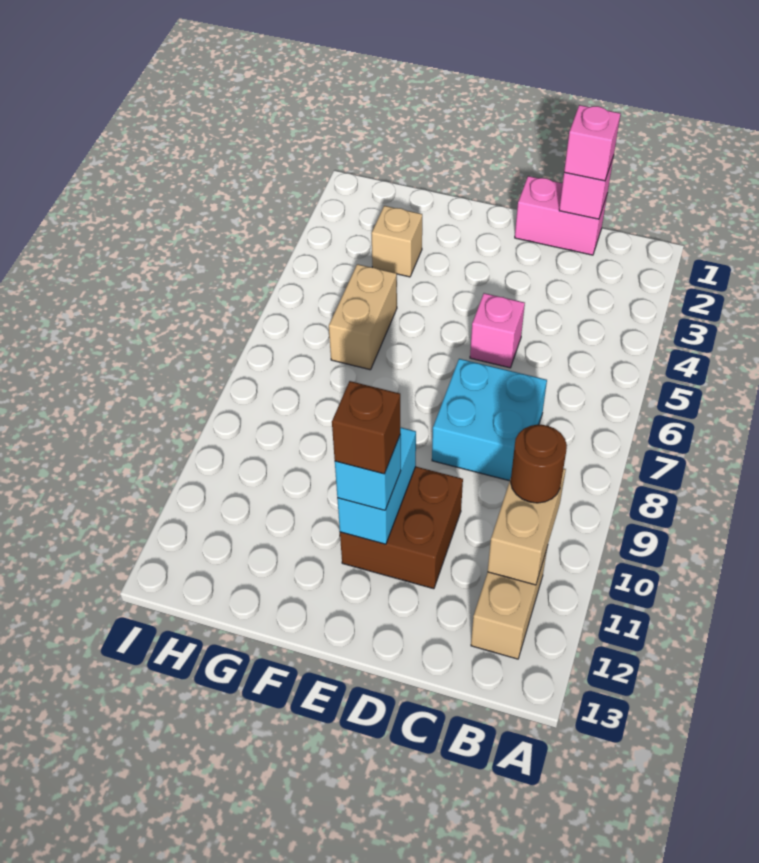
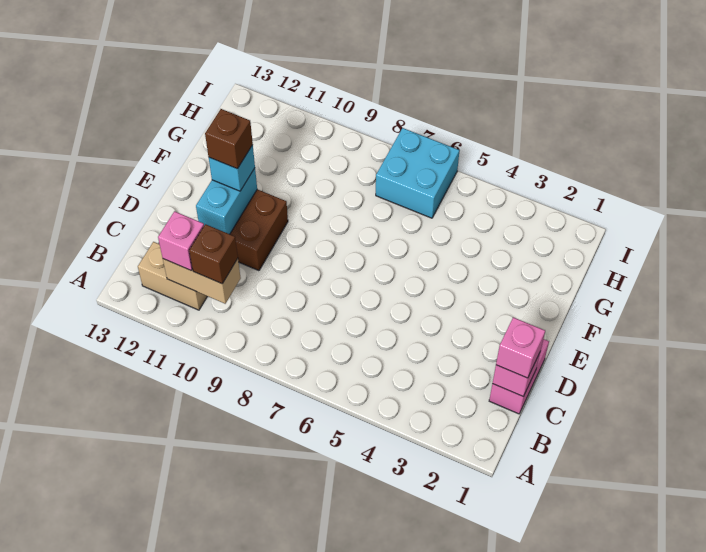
brown 1x1 round brick [511,425,567,503] -> brown 1x1 brick [189,224,238,284]
cyan 2x2 brick [432,359,547,481] -> cyan 2x2 brick moved to [376,128,460,218]
pink 1x1 brick [470,293,525,368] -> pink 1x1 brick moved to [158,211,204,271]
cyan 1x2 brick [337,427,416,544] -> cyan 1x2 brick turned to [196,168,257,234]
tan 1x1 brick [371,206,422,277] -> none
tan 1x2 brick [329,264,397,370] -> none

